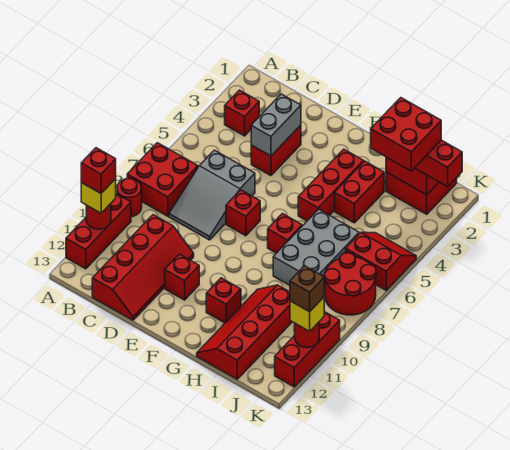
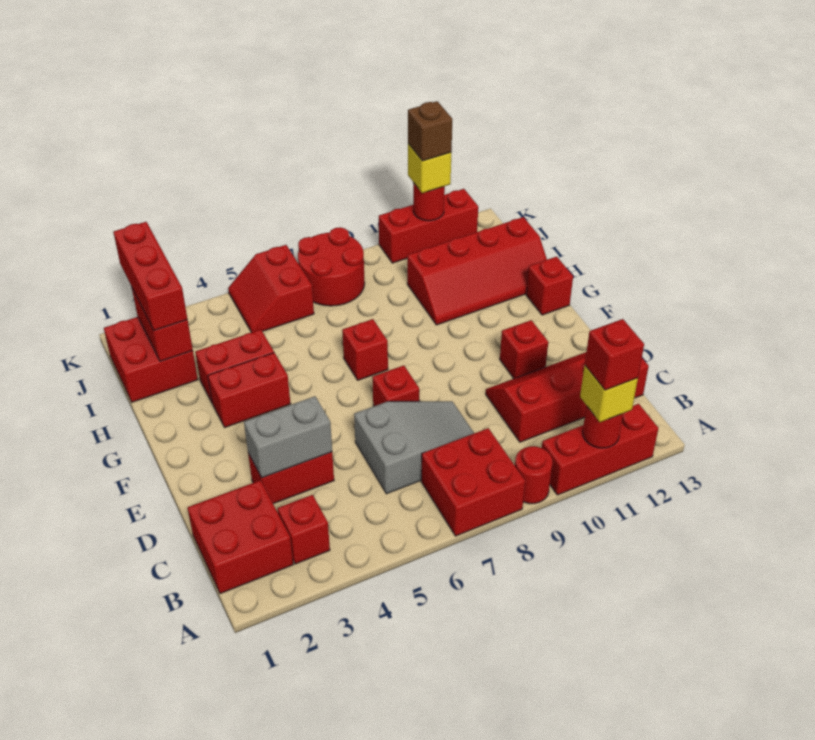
red 1x3 brick [298,149,364,221] -> red 1x2 brick [208,353,290,427]
red 1x1 brick [206,278,241,323] -> red 1x1 brick moved to [526,257,573,315]
grey 2x3 brick [273,209,359,288] -> none
red 2x2 brick [371,98,441,171] -> red 2x2 brick moved to [187,480,293,594]

